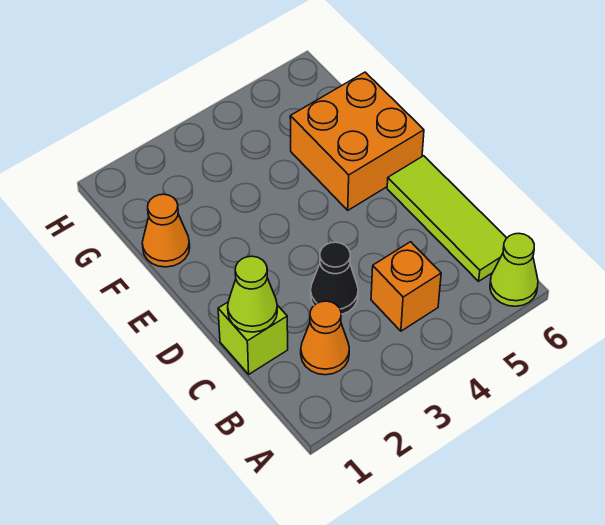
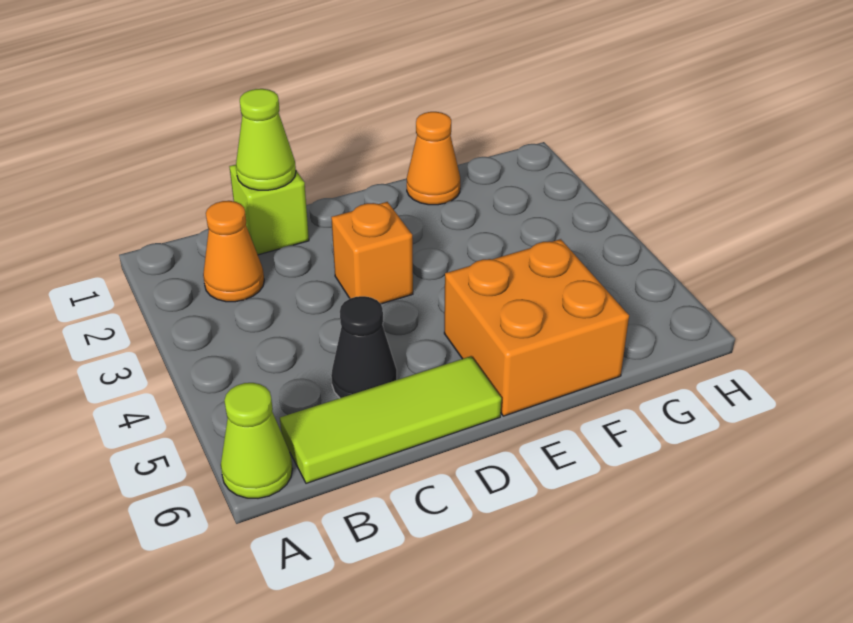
orange 1x1 brick [371,242,441,331] -> orange 1x1 brick moved to [331,202,413,304]
black 1x1 cone [311,242,358,314] -> black 1x1 cone moved to [331,296,397,398]

